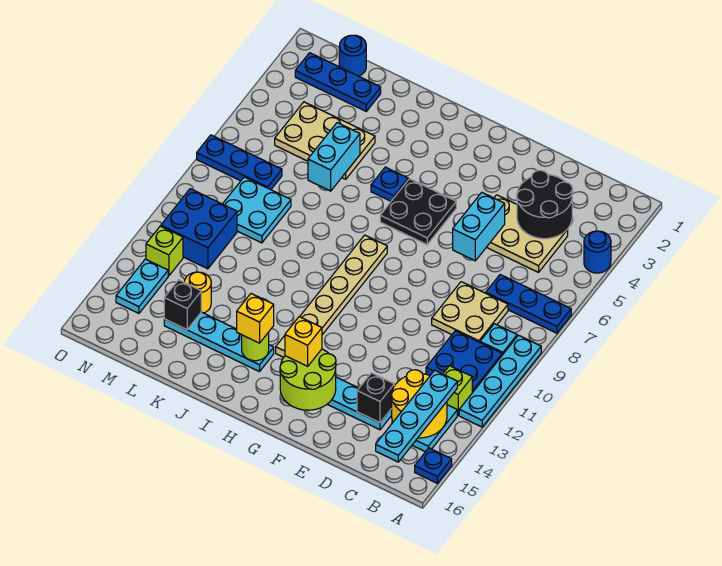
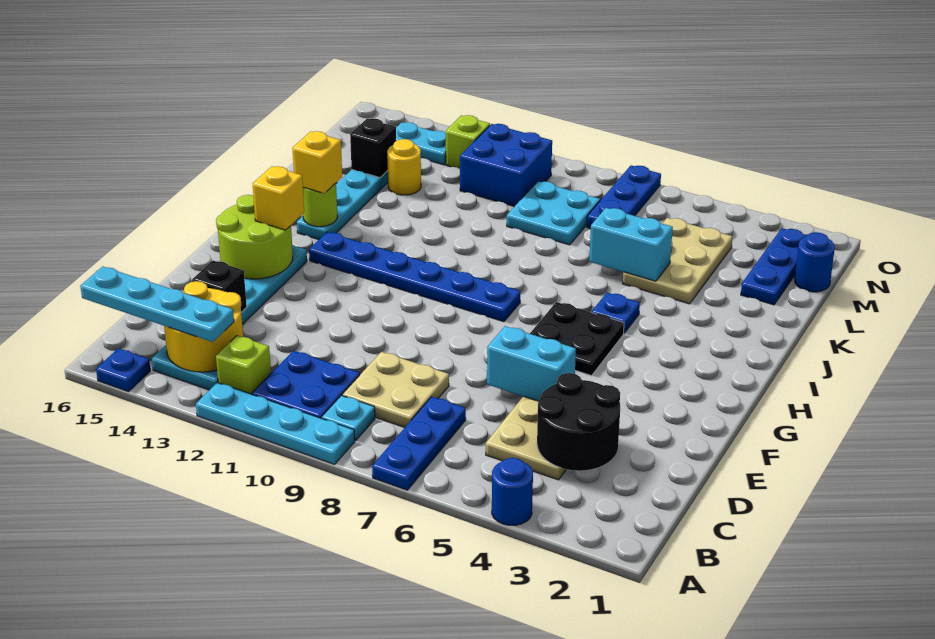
tan 1x6 plate [276,235,387,357] -> blue 1x6 plate [309,232,520,322]

